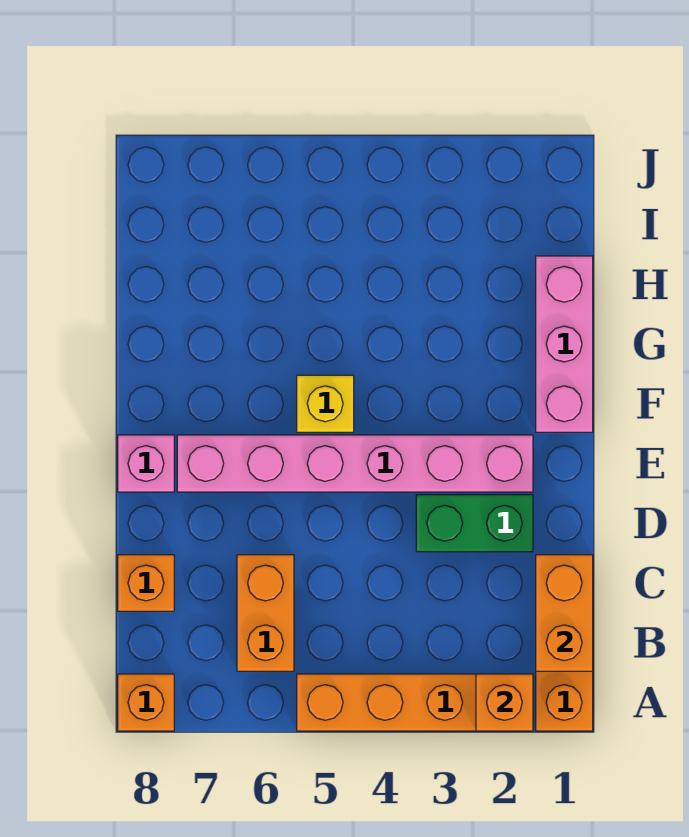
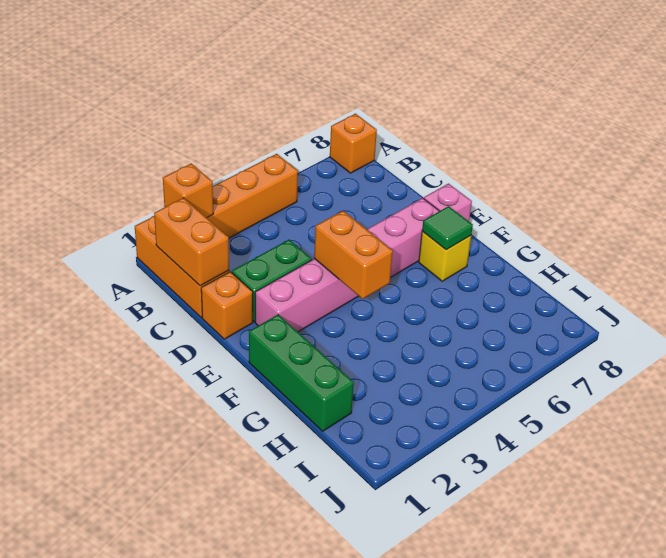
orange 1x2 brick [237,555,294,671] -> orange 1x2 brick moved to [314,211,393,299]
orange 1x1 brick [118,555,174,611] -> orange 1x1 brick moved to [201,272,253,339]
pink 1x3 brick [536,256,593,432] -> green 1x3 brick [249,315,354,431]
yellow 1x1 brick [297,375,354,432] -> yellow 1x1 brick moved to [419,232,471,281]
none -> green 1x1 tile [422,206,473,250]

